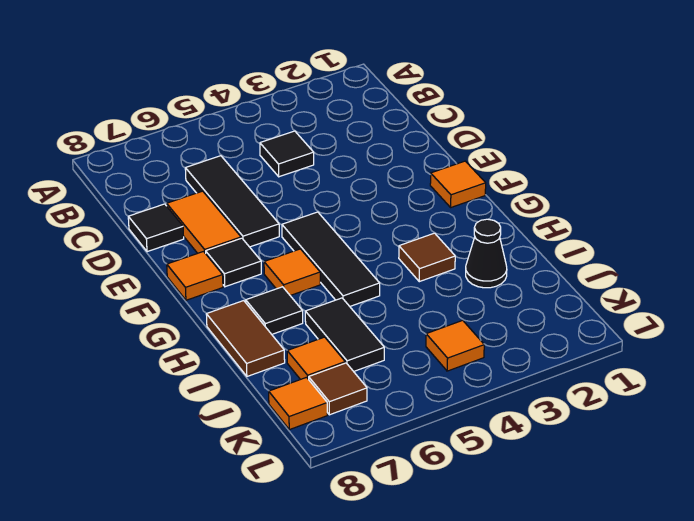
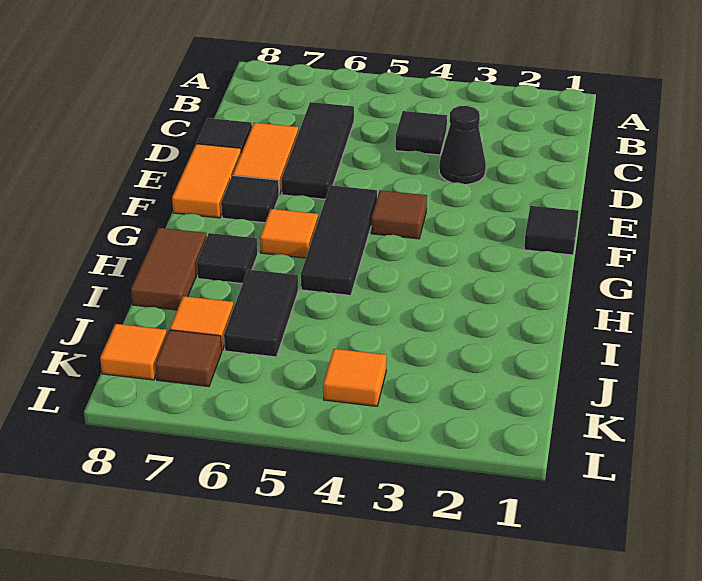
orange 1x1 tile [430,161,486,207] -> black 1x1 tile [524,206,579,255]
orange 1x1 tile [167,252,223,300] -> orange 1x2 tile [172,144,241,218]
brown 1x1 tile [399,233,455,282] -> brown 1x1 tile moved to [371,190,427,239]
black 1x1 cone [466,219,507,288] -> black 1x1 cone moved to [439,106,486,184]

